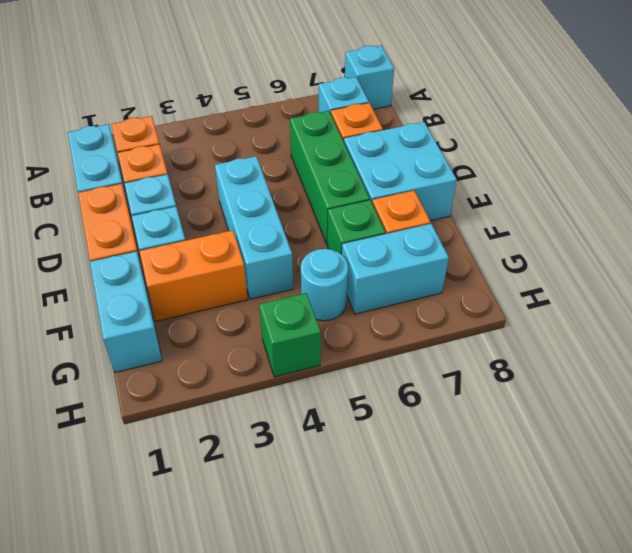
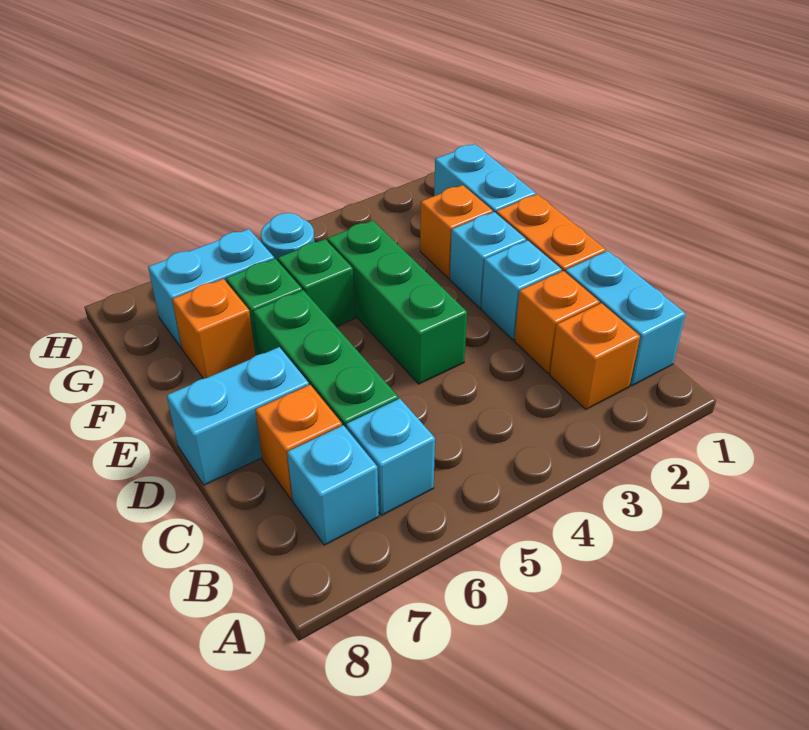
cyan 1x1 brick [345,46,394,109] -> cyan 1x1 brick moved to [346,399,435,515]
cyan 1x3 brick [215,156,293,299] -> green 1x3 brick [327,220,467,384]
cyan 2x2 brick [344,122,457,221] -> cyan 1x2 brick [167,347,309,485]
orange 1x2 brick [139,230,248,321] -> orange 1x1 brick [420,185,493,278]
green 1x1 brick [259,293,321,377] -> green 1x1 brick moved to [278,239,355,327]

